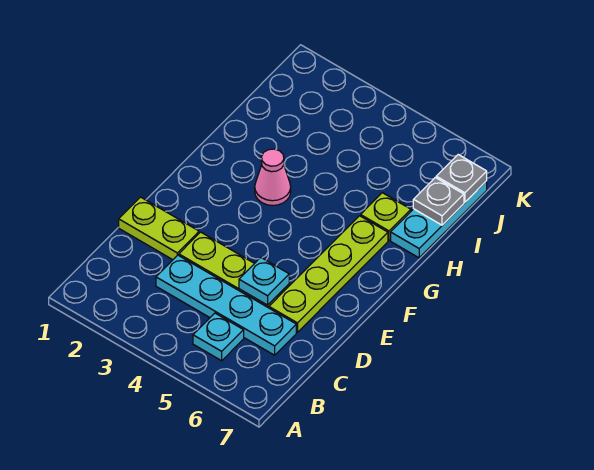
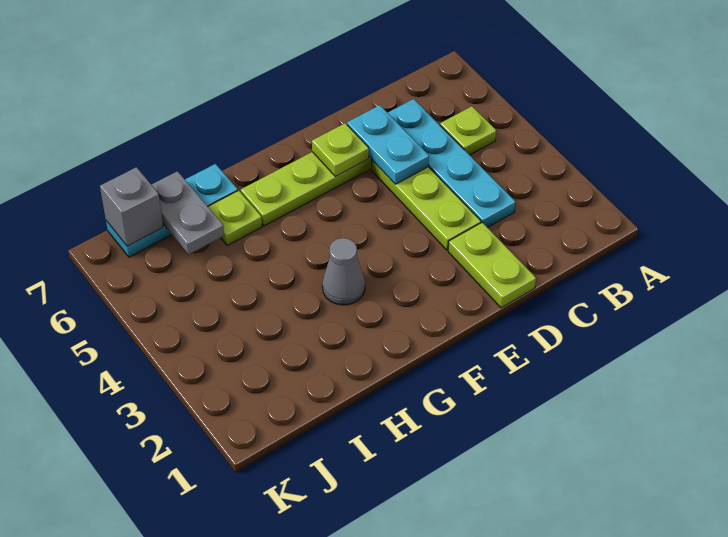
cyan 1x1 plate [193,313,244,361] -> lime 1x1 plate [440,106,496,155]
cyan 1x1 plate [239,257,289,305] -> cyan 1x2 plate [347,105,429,184]
none -> lime 1x1 plate [312,123,369,177]
pink 1x1 cone [255,149,291,206] -> grey 1x1 cone [322,238,365,305]
grey 1x1 plate [413,178,464,225] -> grey 1x2 plate [151,171,224,255]
grey 1x1 plate [436,155,487,202] -> grey 1x1 brick [100,167,163,246]

